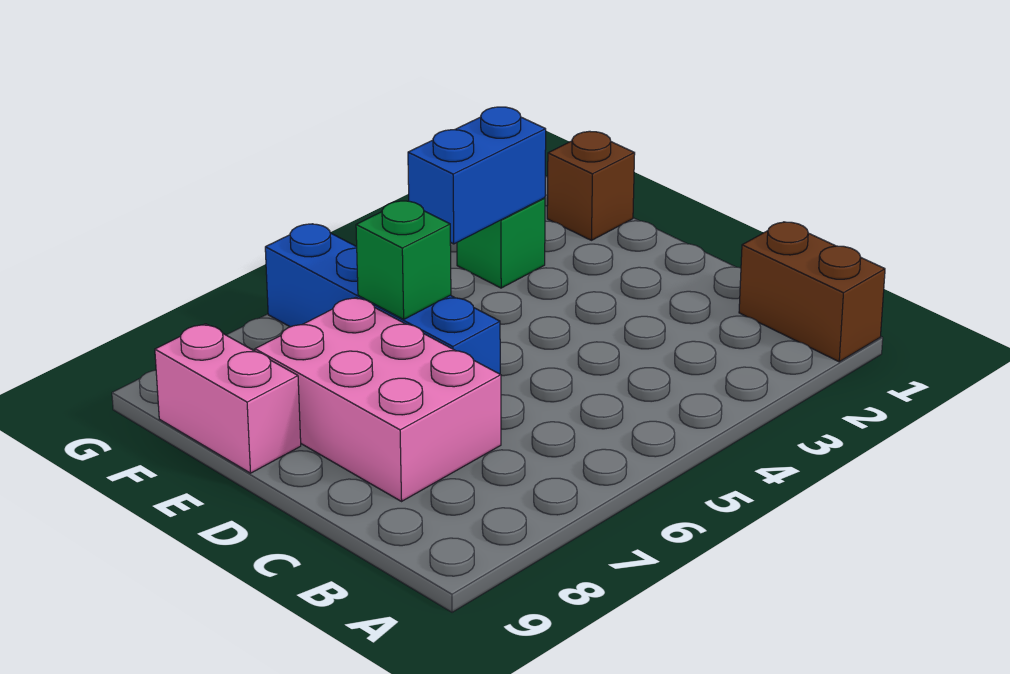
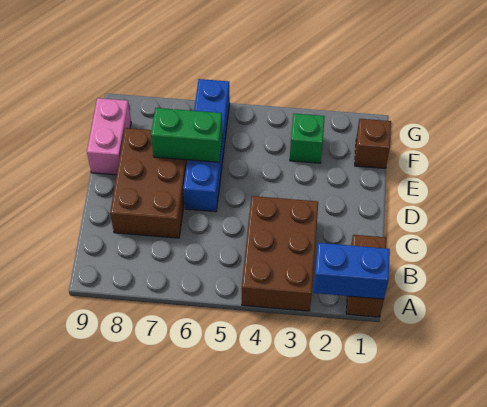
none -> brown 2x3 brick [242,196,318,311]
pink 2x3 brick [255,297,501,501] -> brown 2x3 brick [110,128,187,238]
green 1x1 brick [356,201,451,319] -> green 1x2 brick [151,108,223,162]
blue 1x2 brick [408,107,546,244] -> blue 1x2 brick moved to [314,243,390,299]

